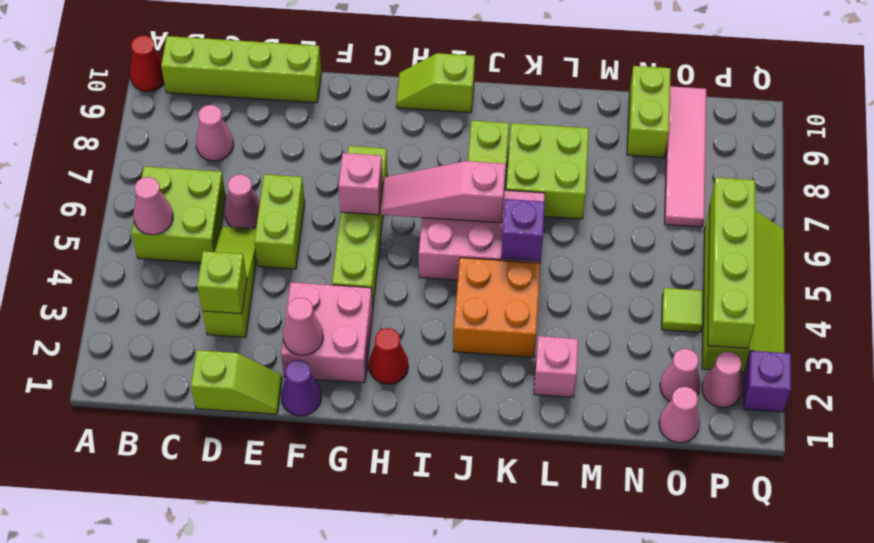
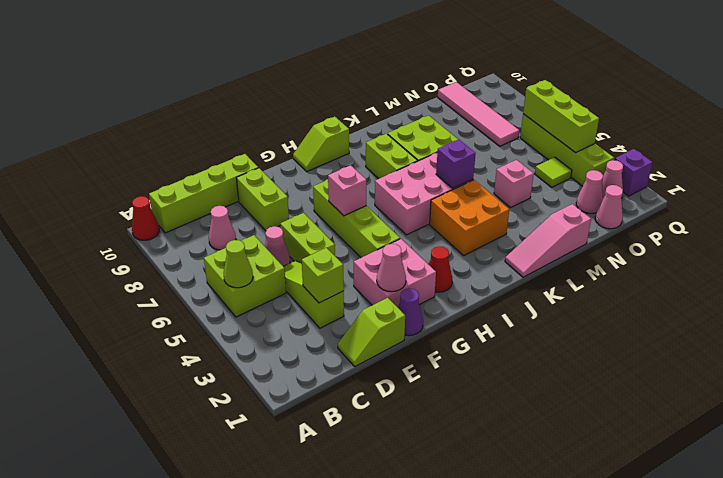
pink 1x1 cone [133,177,173,235] -> lime 1x1 cone [224,240,253,288]
lime 1x2 slope [191,350,282,414] -> lime 1x2 slope turned to [338,298,405,366]
pink 1x3 slope [381,161,506,223] -> pink 1x3 slope moved to [505,204,591,277]
pink 1x1 brick [534,336,578,397] -> pink 1x1 brick moved to [494,160,534,207]
lime 1x2 brick [627,66,671,158] -> lime 1x2 brick moved to [236,168,289,231]
lime 1x4 brick [708,177,755,348] -> lime 1x3 brick [523,80,599,153]

